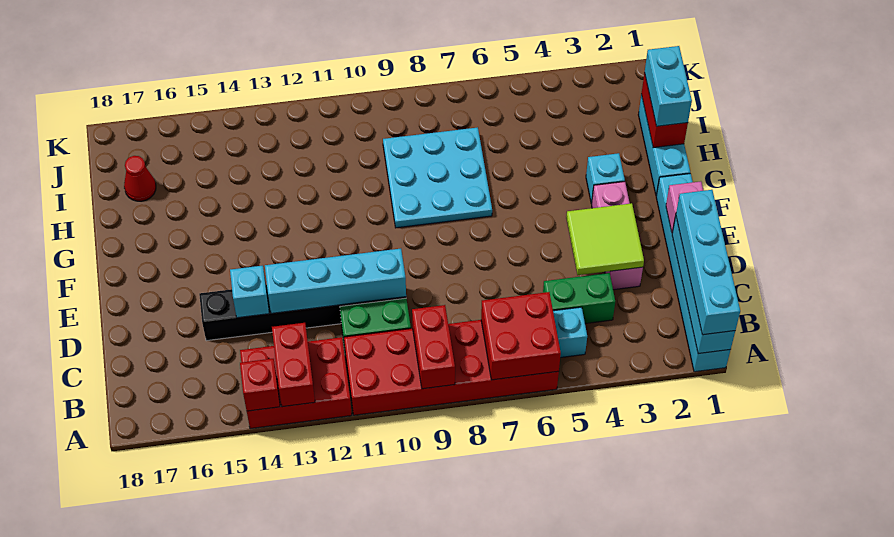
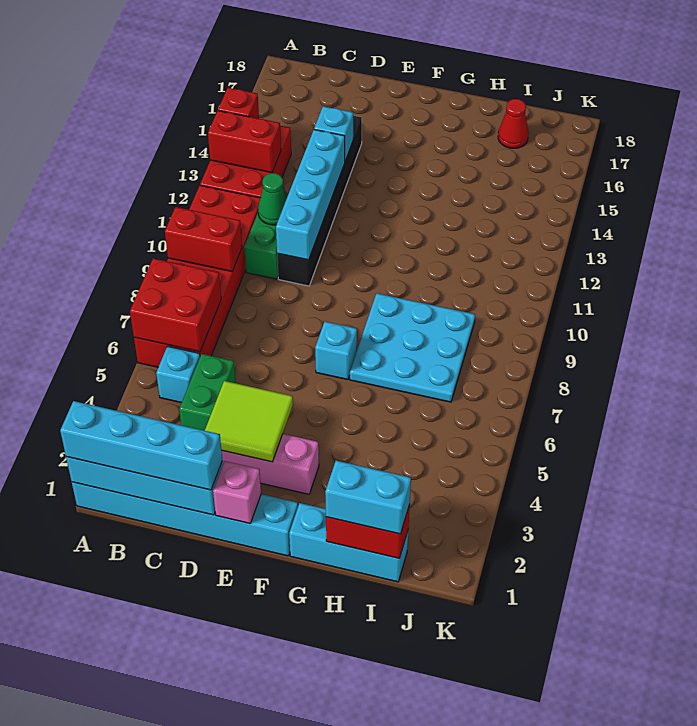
none -> green 1x1 cone [258,173,287,225]
cyan 1x1 brick [586,153,625,204] -> cyan 1x1 brick moved to [315,322,357,380]

